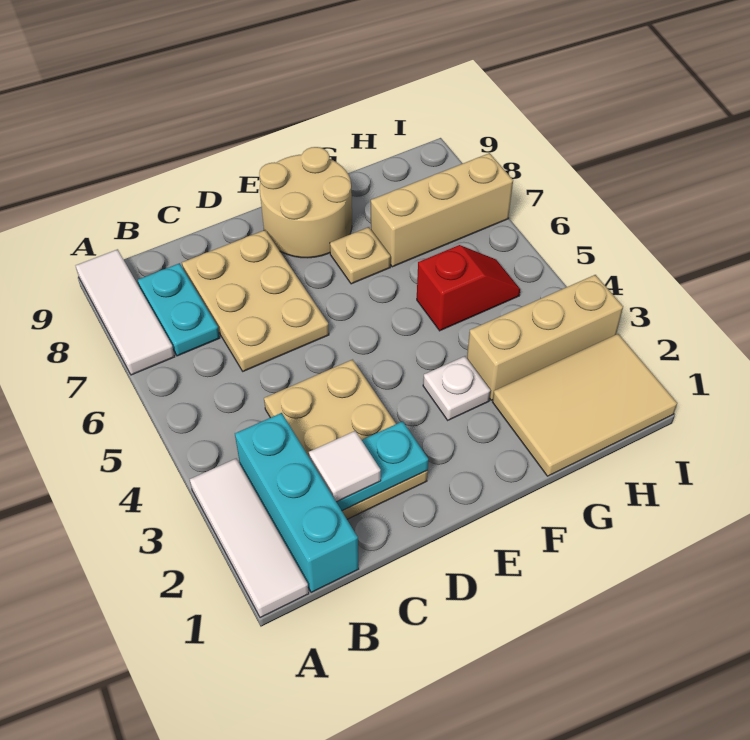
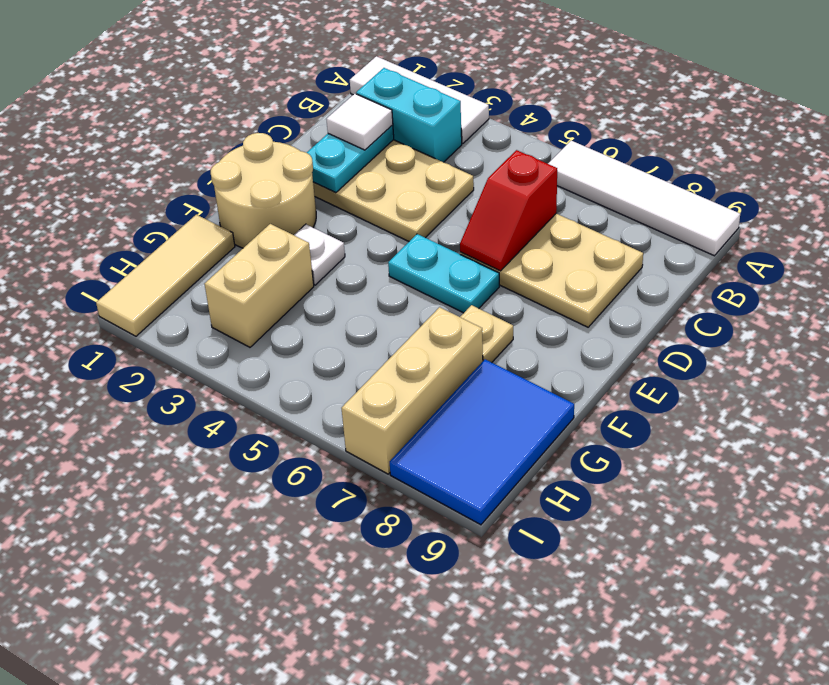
white 1x3 tile [76,249,175,375] -> white 1x4 tile [548,141,740,256]
cyan 1x3 brick [235,413,359,593] -> cyan 1x2 brick [356,68,462,162]
cyan 1x2 plate [138,263,220,356] -> cyan 1x2 plate moved to [388,234,499,313]
tan 2x2 round brick [259,147,352,258] -> tan 2x2 round brick moved to [211,133,316,248]
tan 2x3 tile [493,334,677,476] -> tan 1x3 tile [96,215,235,336]
tan 1x3 brick [467,275,623,400] -> tan 1x2 brick [204,224,314,347]
red 1x2 slope [417,245,520,331] -> red 1x2 slope moved to [460,150,557,271]
none -> blue 2x3 tile [390,359,574,525]

